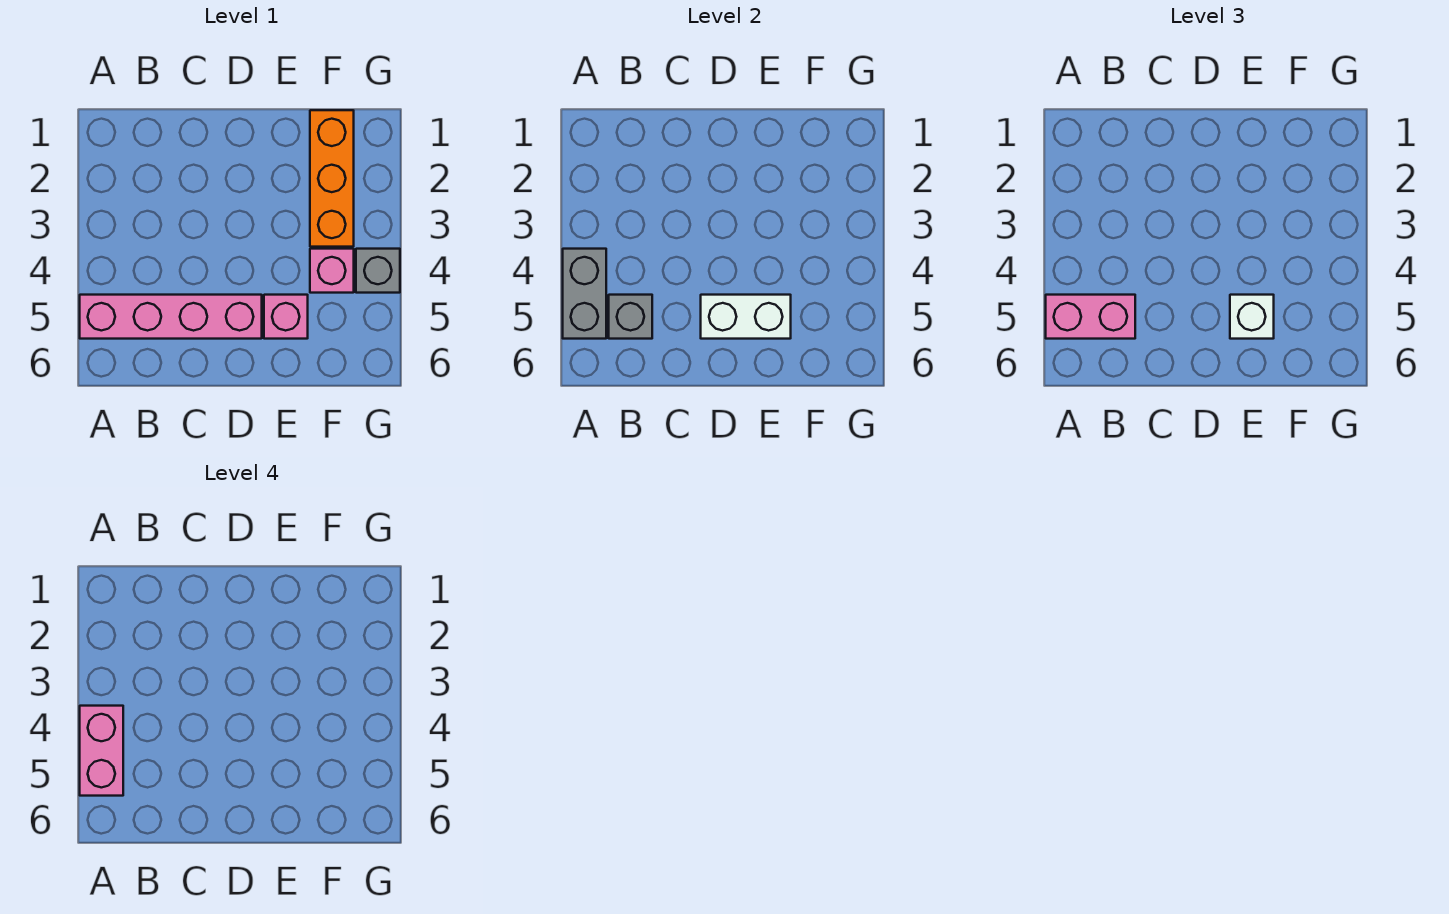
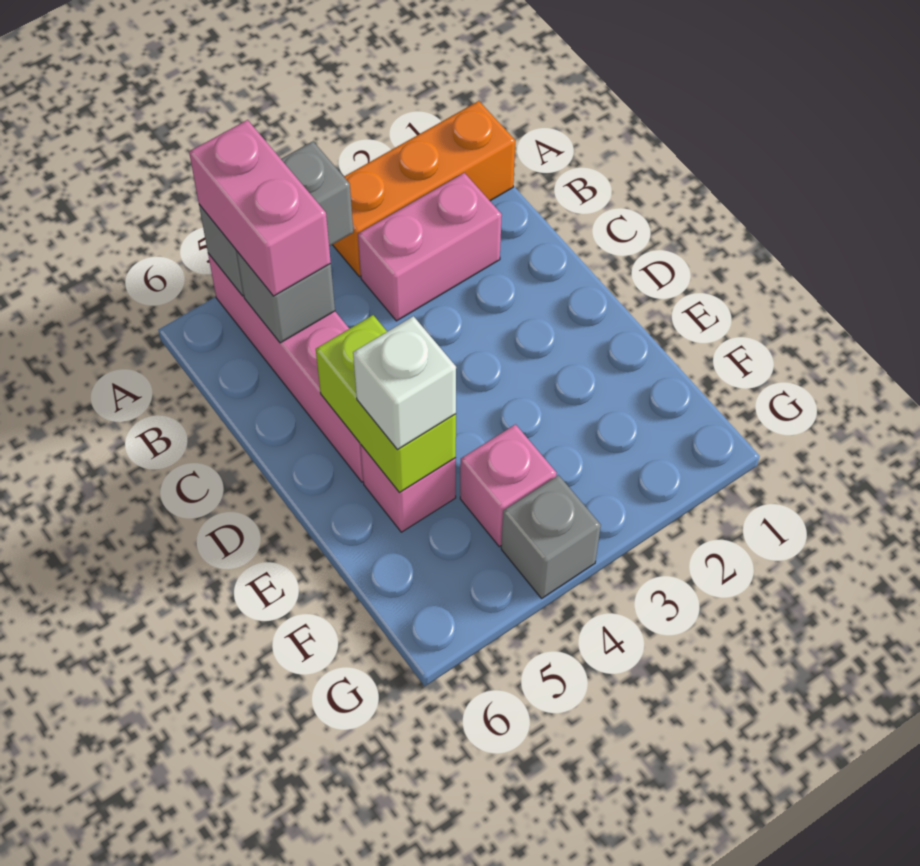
pink 1x2 brick [80,706,123,796] -> pink 1x2 brick moved to [358,173,502,321]
white 1x2 brick [701,295,791,339] -> lime 1x2 brick [316,315,456,493]
orange 1x3 brick [310,110,354,247] -> orange 1x3 brick moved to [333,101,515,277]

